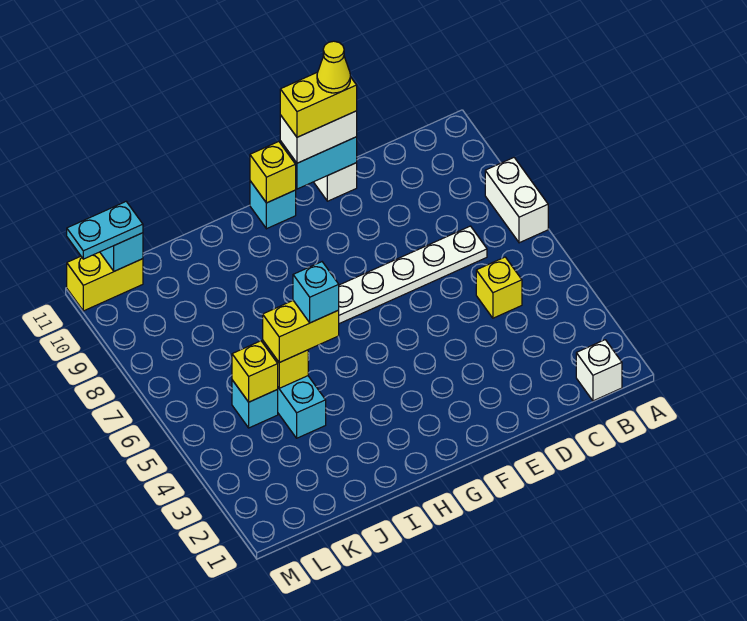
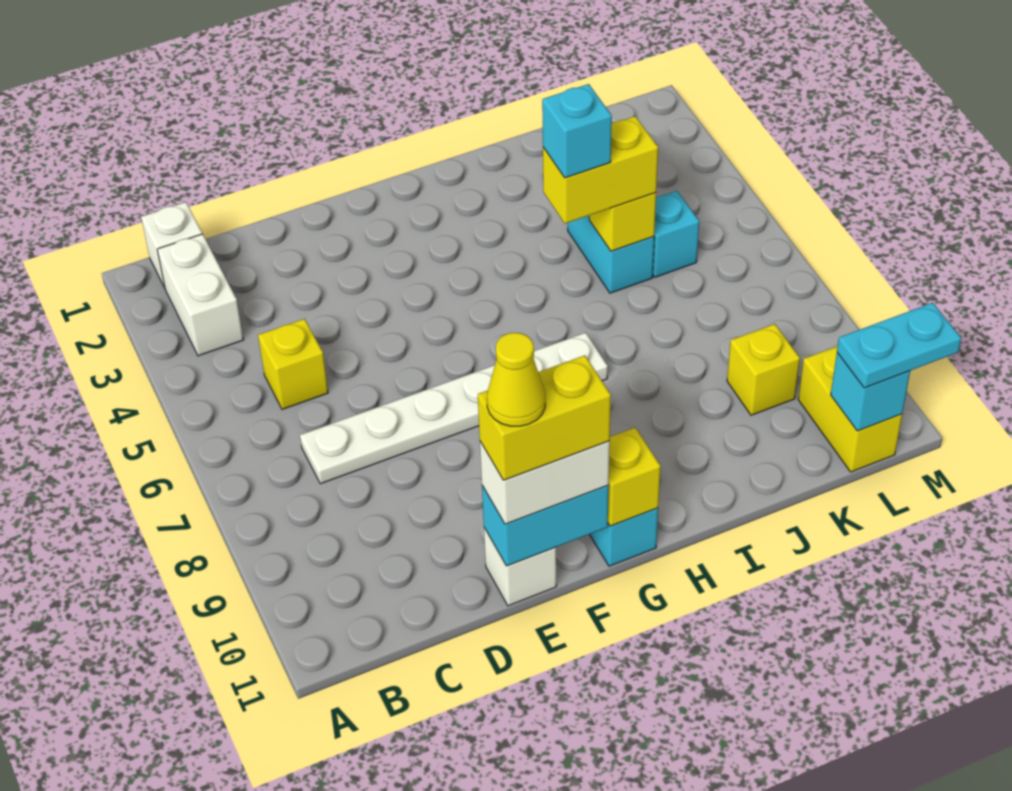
white 1x2 brick [485,158,548,243] -> white 1x2 brick moved to [157,234,243,356]
yellow 1x1 brick [232,341,278,402] -> yellow 1x1 brick moved to [727,324,800,415]
yellow 1x2 brick [67,252,143,311] -> yellow 1x2 brick turned to [798,346,902,472]

